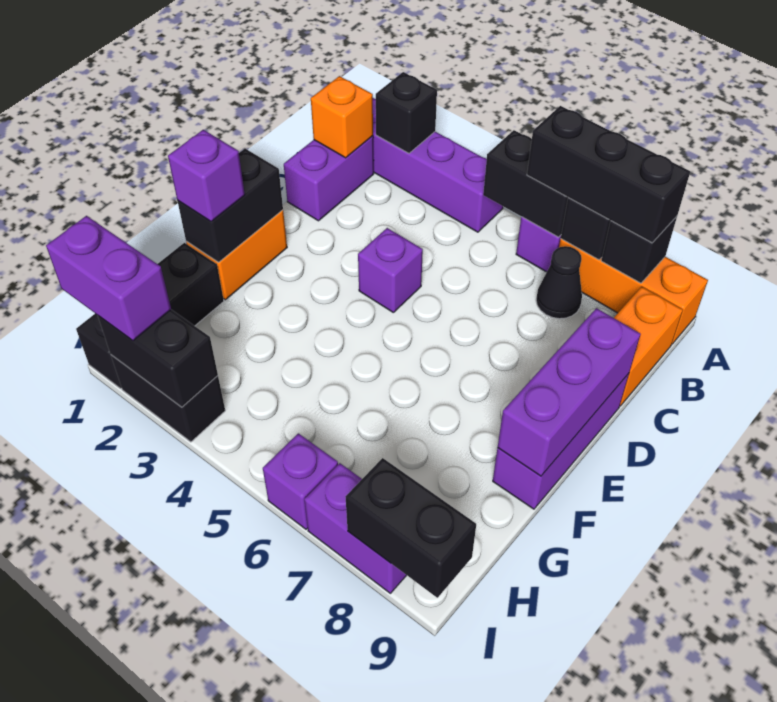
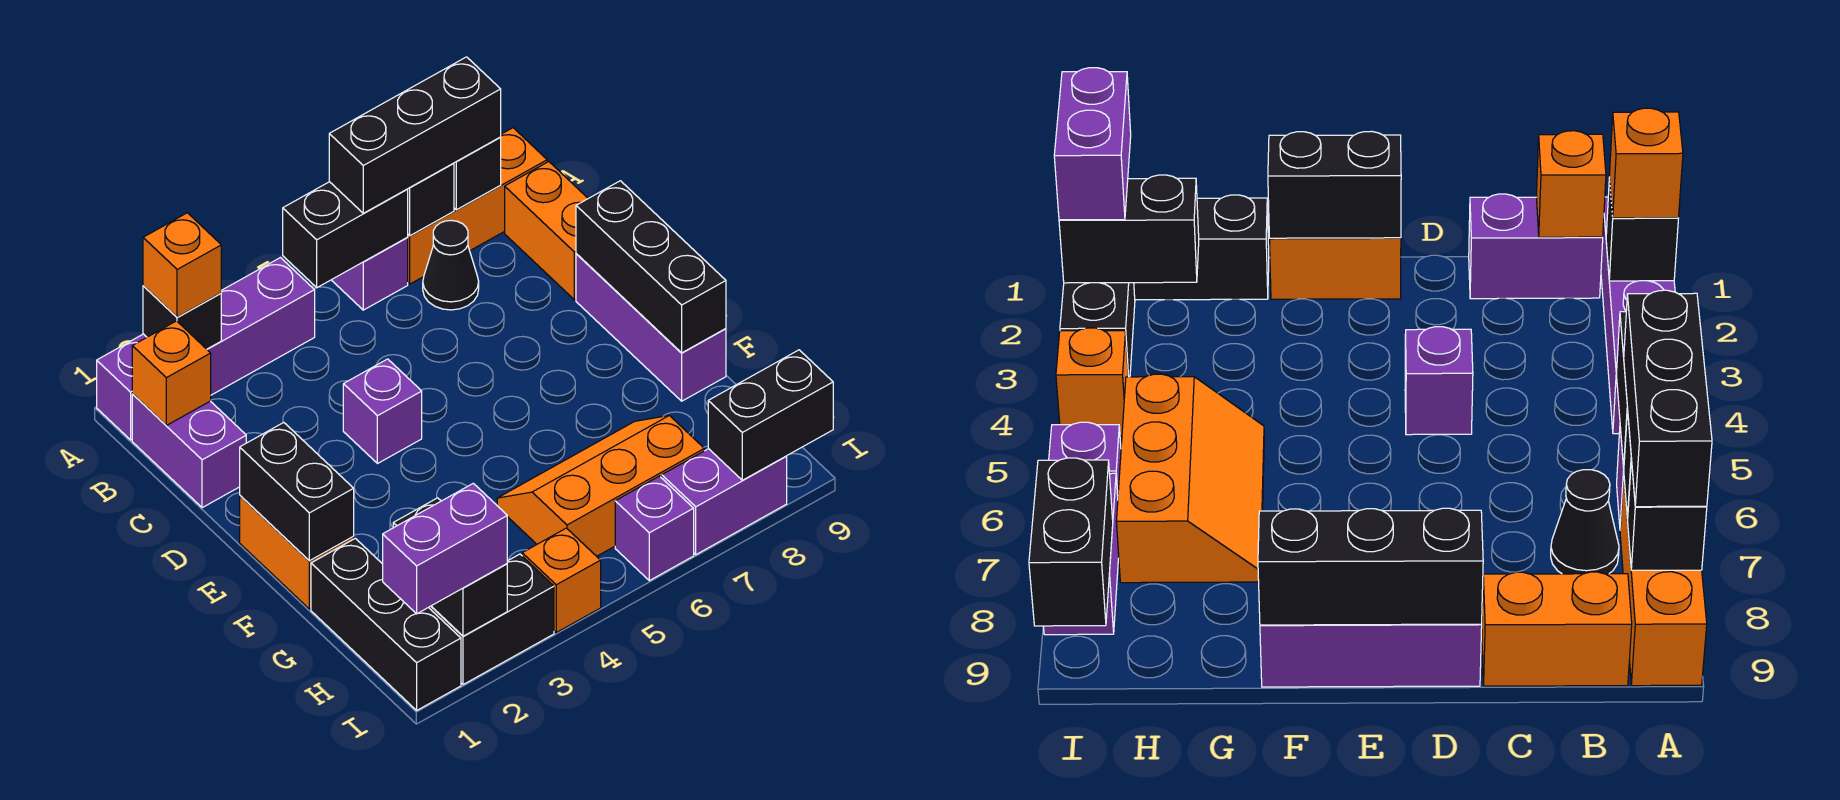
none -> orange 1x1 brick [143,213,221,317]
purple 1x3 brick [498,308,641,476] -> black 1x3 brick [576,181,726,353]
purple 1x1 brick [168,130,245,222] -> none
none -> orange 2x3 slope [497,415,704,556]
black 1x2 brick [98,310,218,407] -> black 1x2 brick turned to [393,498,507,636]
none -> orange 1x1 brick [522,528,601,632]

